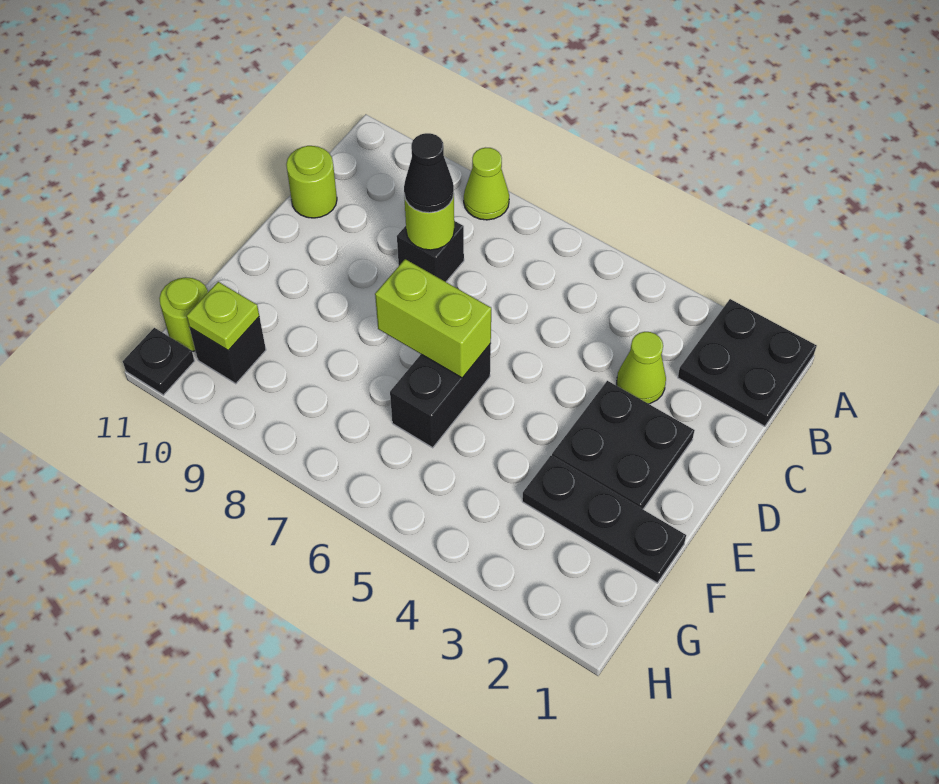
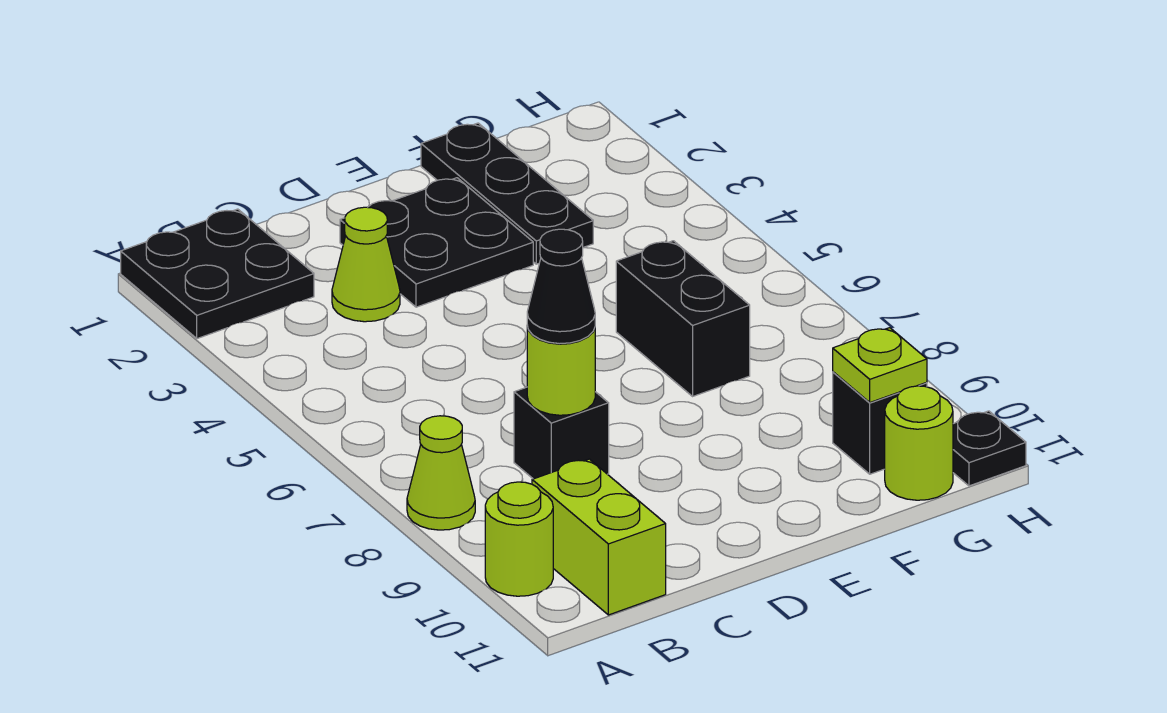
lime 1x1 round brick [286,146,337,218] -> lime 1x1 round brick moved to [485,482,553,596]
black 1x2 brick [390,344,491,448] -> black 1x2 brick turned to [616,241,750,396]
lime 1x2 brick [375,259,491,378] -> lime 1x2 brick moved to [532,459,666,615]

